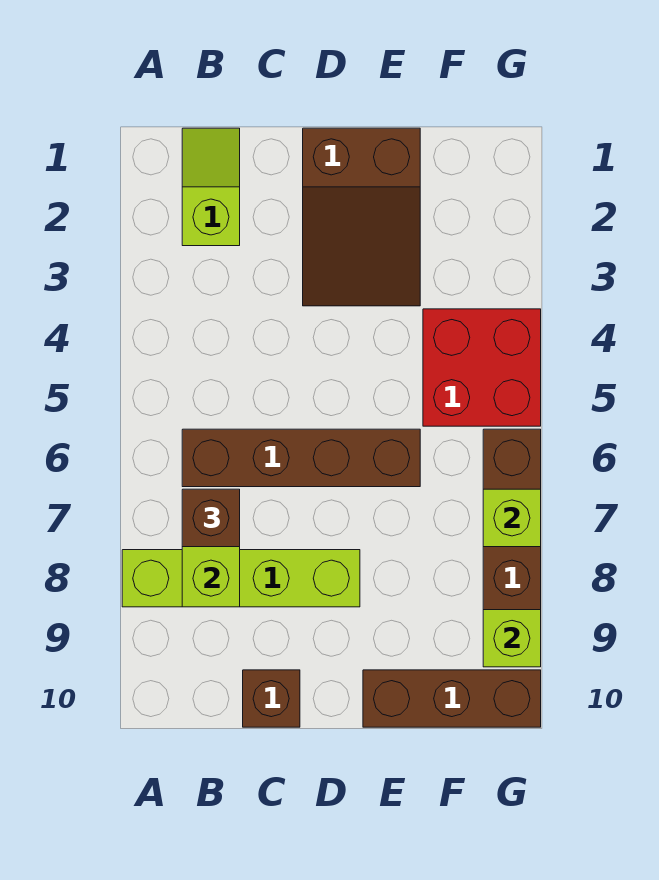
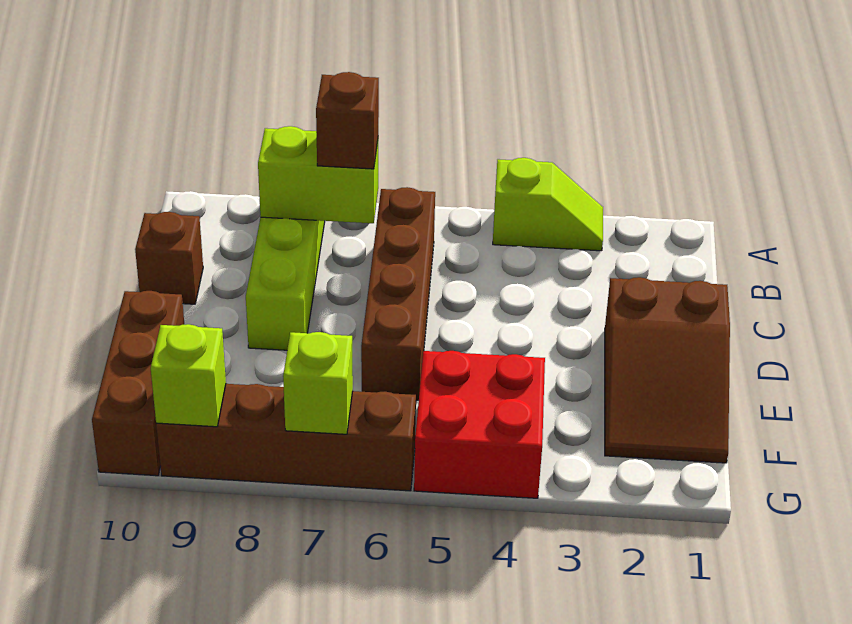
lime 1x2 slope [182,128,240,246] -> lime 1x2 slope moved to [493,158,603,251]
brown 2x3 slope [303,128,420,306] -> brown 2x3 slope turned to [605,277,730,463]

